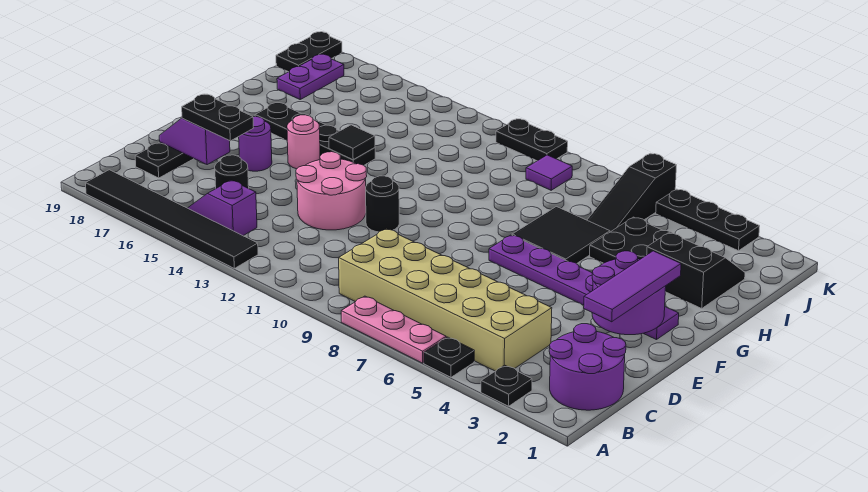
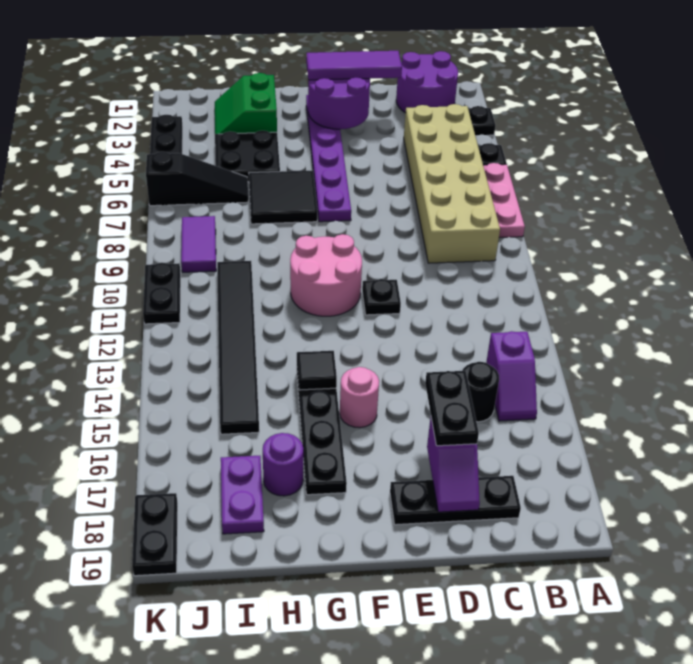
black 1x6 tile [85,170,258,268] -> black 1x6 tile moved to [217,261,259,434]
pink 2x2 round brick [296,152,367,230] -> pink 2x2 round brick moved to [290,234,362,316]
black 1x1 round brick [366,176,399,232] -> black 1x1 plate [362,279,401,315]
purple 1x1 round brick [239,117,272,171] -> purple 1x1 round brick moved to [263,433,303,496]
black 2x2 slope [647,233,745,308] -> green 2x2 slope [215,73,277,134]
purple 1x2 plate [277,54,344,99] -> purple 1x2 plate turned to [221,456,264,534]
purple 1x1 tile [526,155,572,190] -> purple 1x2 tile [181,216,216,272]
black 1x2 plate [276,32,342,72] -> black 1x2 plate turned to [132,493,178,576]

